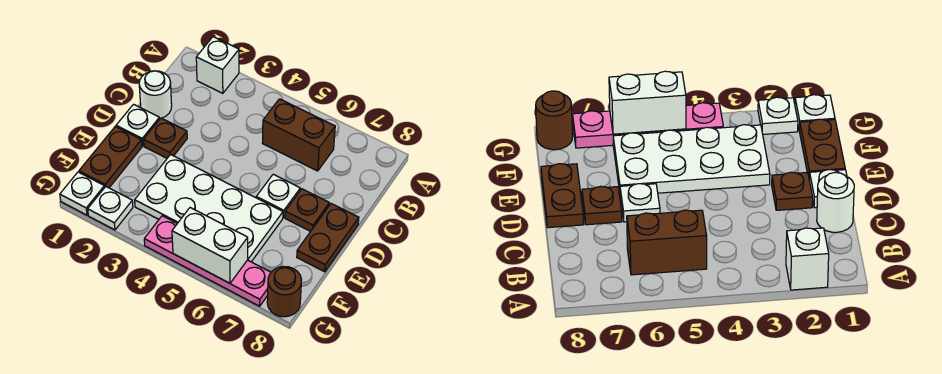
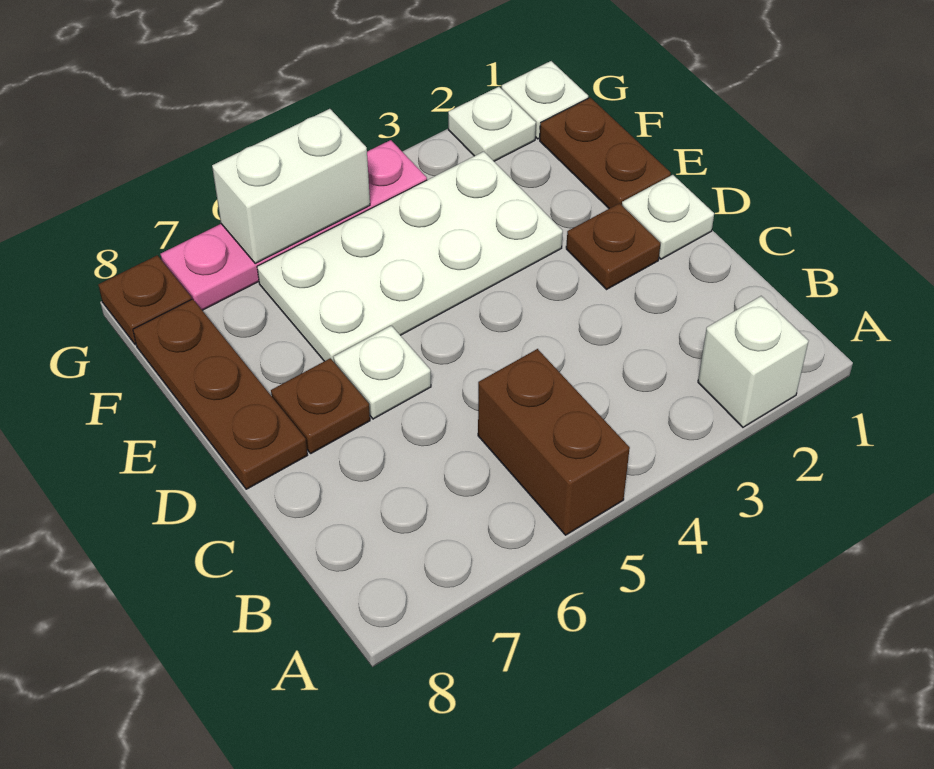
brown 1x2 brick [263,99,335,171] -> brown 1x2 brick turned to [478,349,630,535]
white 1x1 round brick [139,71,172,118] -> none
brown 1x2 plate [297,204,359,272] -> brown 1x3 plate [133,299,307,489]
brown 1x1 round brick [267,266,302,317] -> brown 1x1 plate [98,255,192,345]

